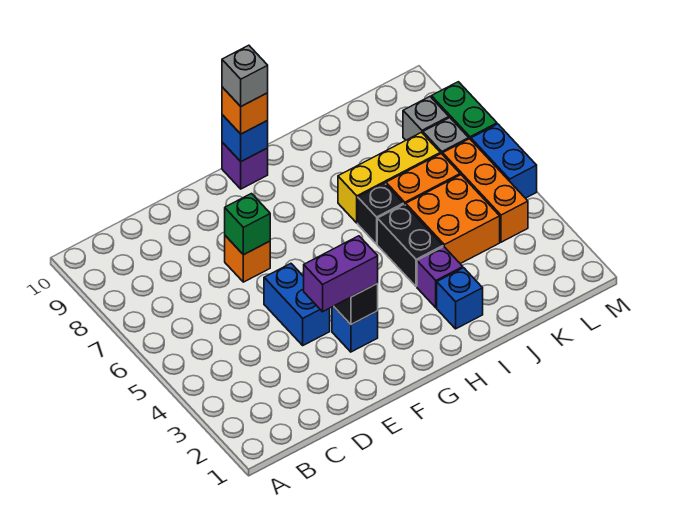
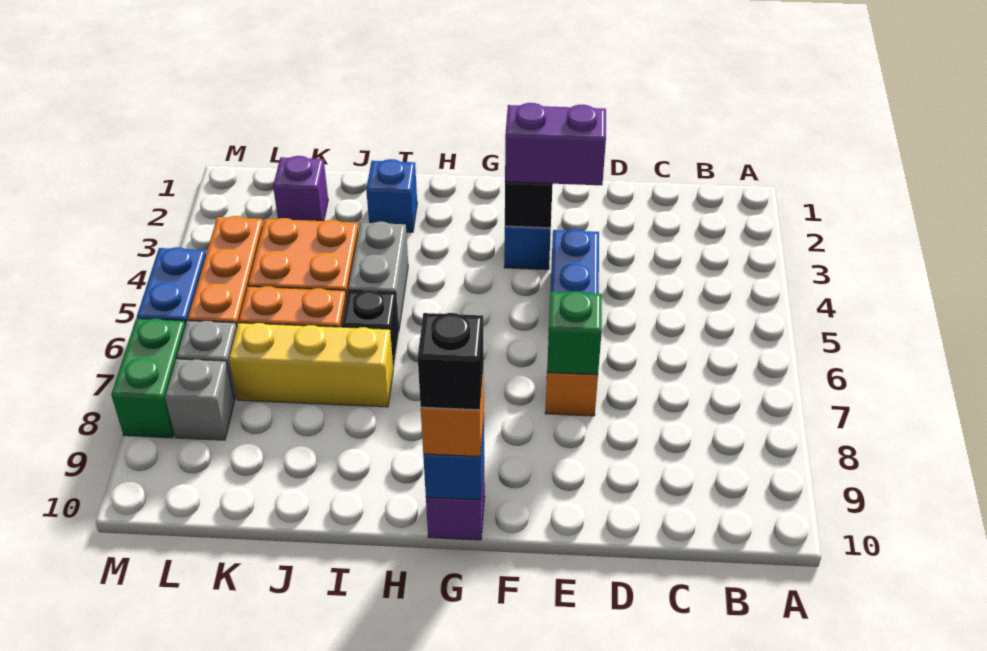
grey 1x1 brick [222,45,268,106] -> black 1x1 brick [418,313,484,410]
purple 1x1 brick [417,247,463,308] -> purple 1x1 brick moved to [273,156,328,221]
black 1x2 brick [377,204,443,287] -> grey 1x2 brick [348,222,408,331]

